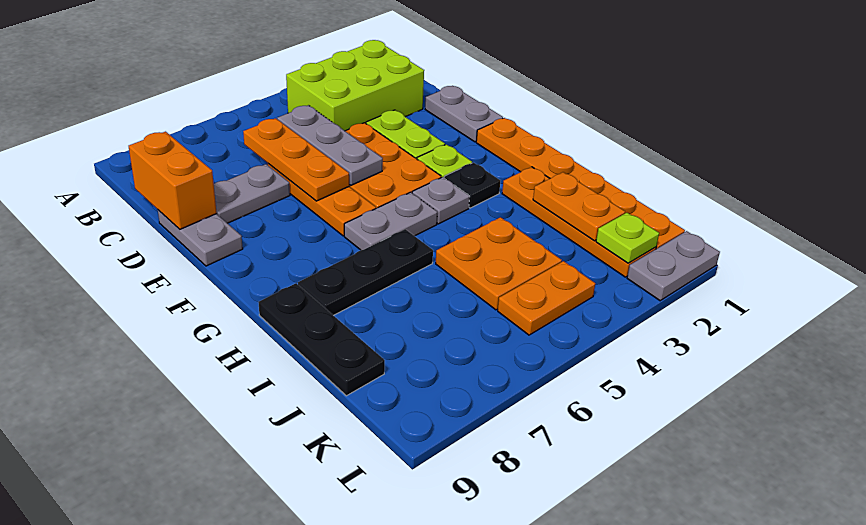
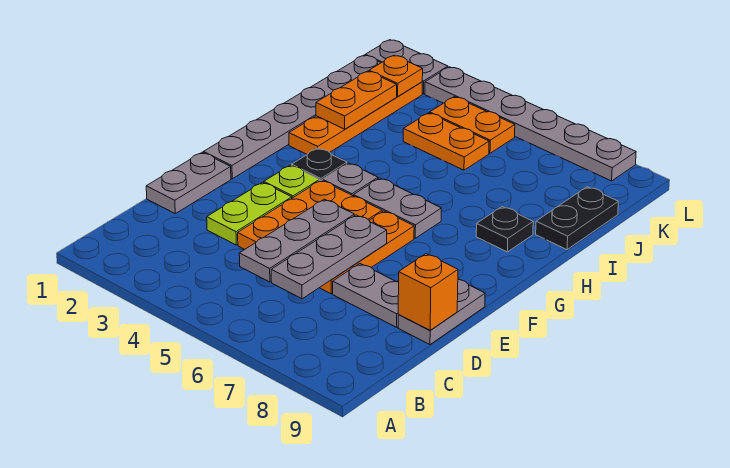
lime 2x3 brick [286,40,424,131] -> none
orange 1x3 plate [243,118,349,201] -> grey 1x3 plate [271,215,387,299]
orange 1x2 brick [129,132,217,229] -> orange 1x1 brick [398,254,458,330]
orange 1x6 plate [476,118,685,249] -> grey 1x6 plate [204,55,380,179]
black 1x3 plate [298,229,433,316] -> black 1x1 plate [476,207,533,252]
black 1x3 plate [258,283,385,396] -> black 1x2 plate [536,187,618,250]
orange 2x2 plate [436,217,562,310] -> orange 1x2 plate [403,113,489,170]
lime 1x1 plate [596,213,659,263] -> orange 1x1 plate [369,55,423,96]
none -> grey 1x6 plate [425,67,636,181]

